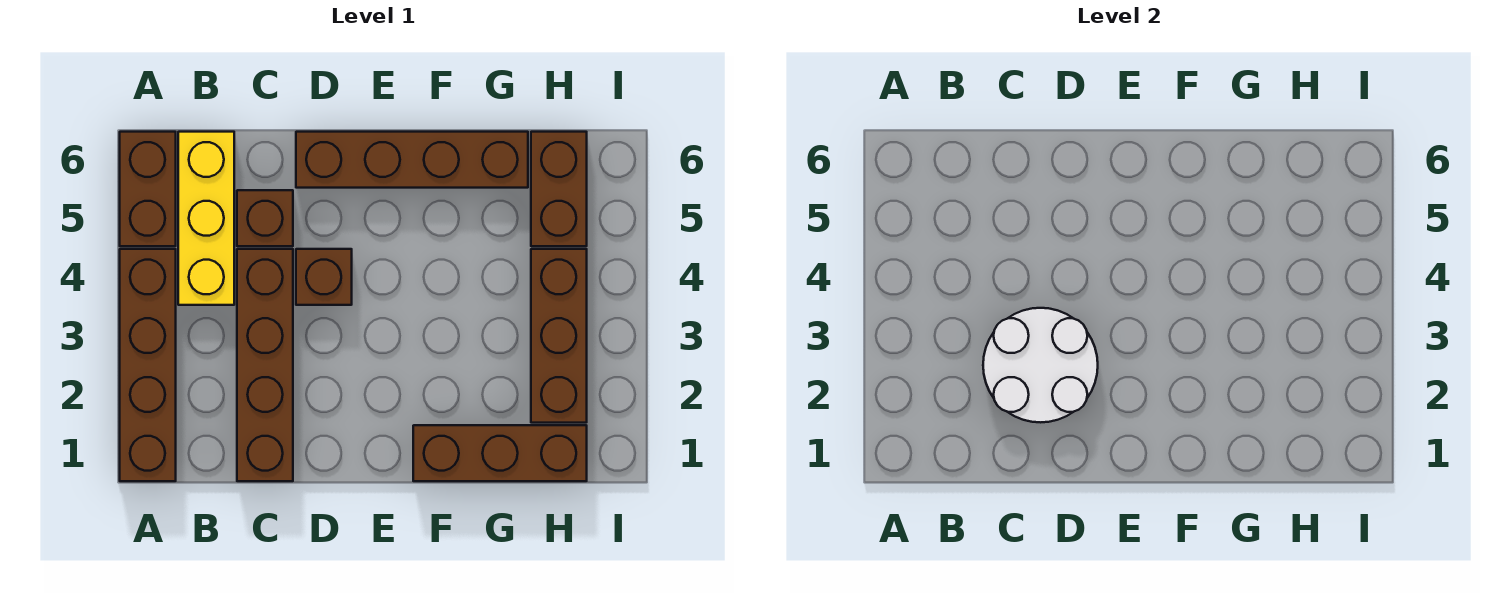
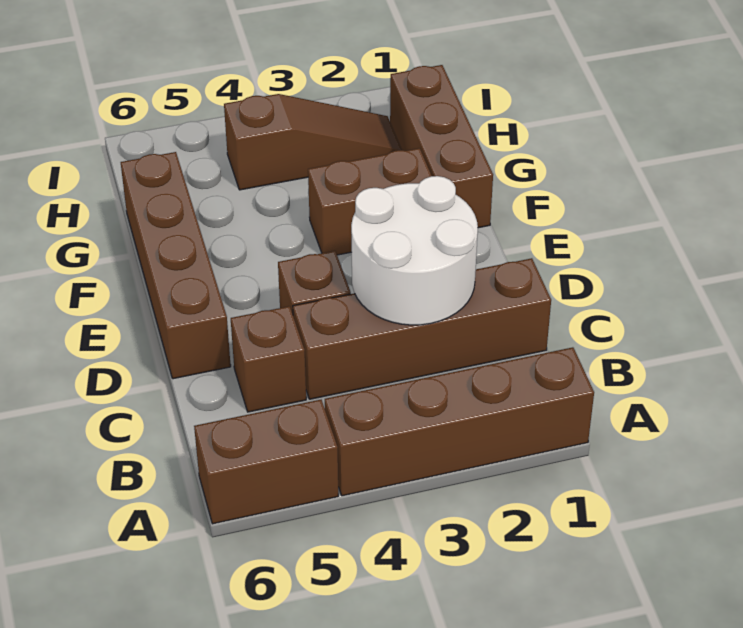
yellow 1x3 brick [178,132,234,305] -> none
brown 1x3 brick [531,249,587,423] -> brown 1x3 slope [224,94,402,190]
brown 1x2 brick [531,132,587,246] -> brown 1x2 brick moved to [308,148,432,255]

